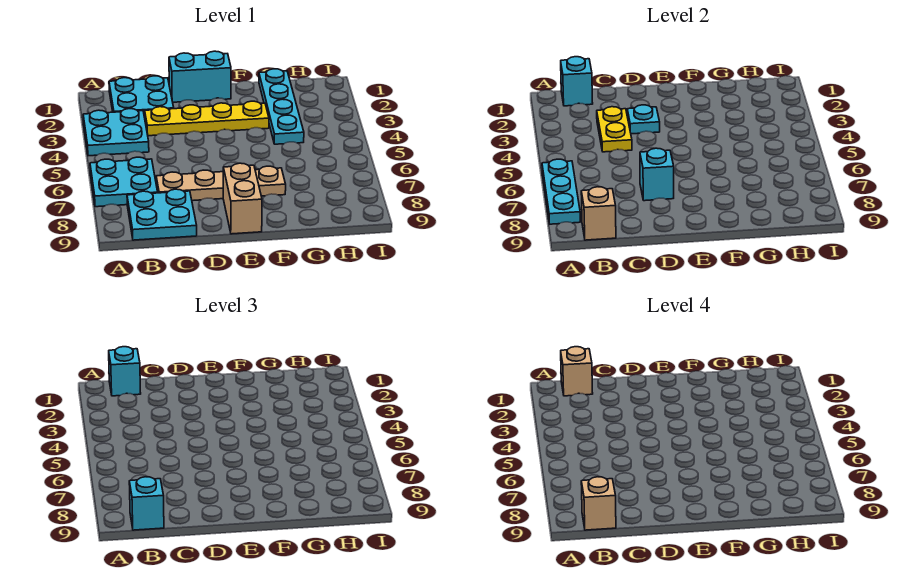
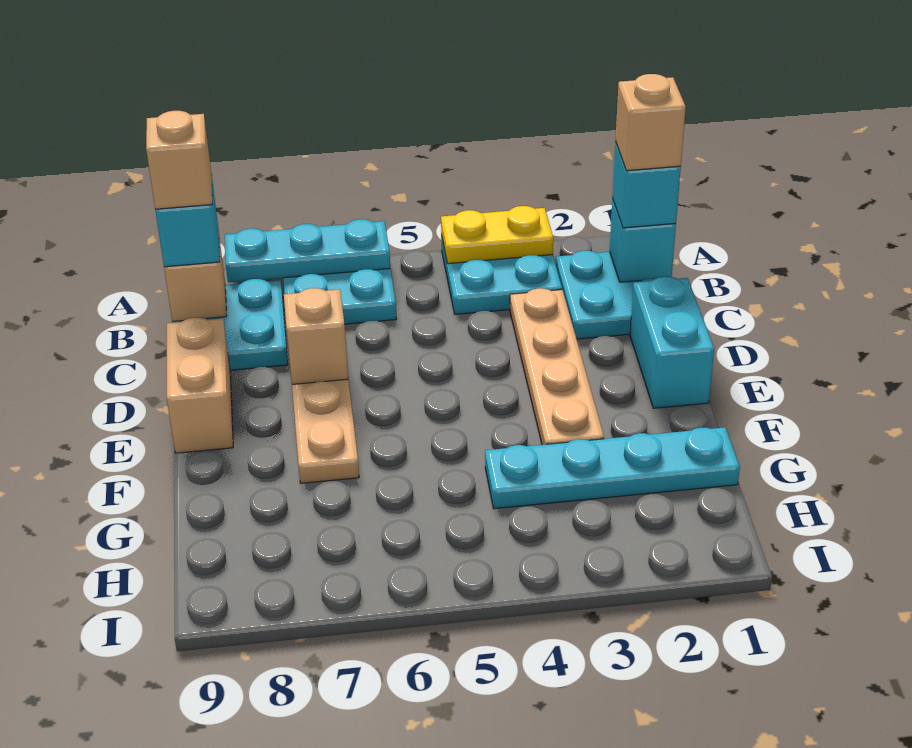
yellow 1x4 plate [145,101,269,136] -> tan 1x4 plate [510,288,604,445]
yellow 1x2 plate [597,107,632,152] -> yellow 1x2 plate moved to [441,206,553,264]
cyan 1x1 plate [627,105,660,134] -> none
cyan 1x1 brick [640,148,674,201] -> tan 1x1 brick [284,288,348,384]
tan 1x2 brick [223,163,262,234] -> tan 1x2 brick turned to [167,318,233,453]

